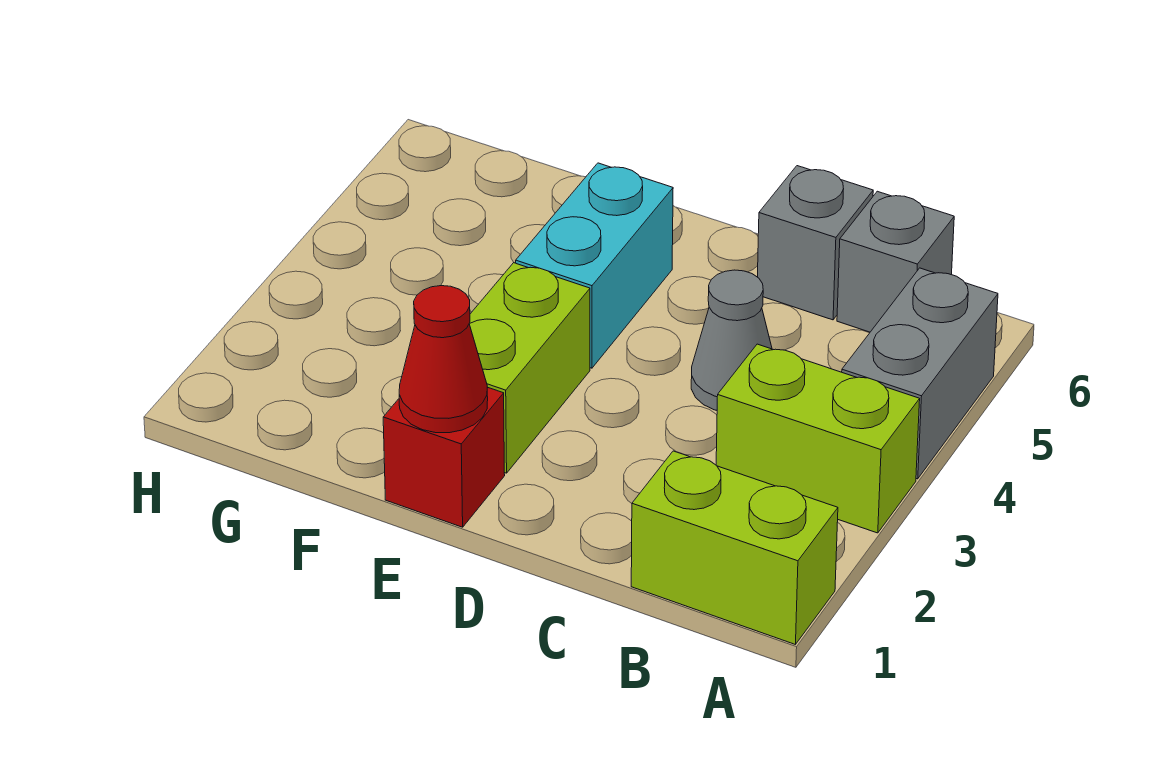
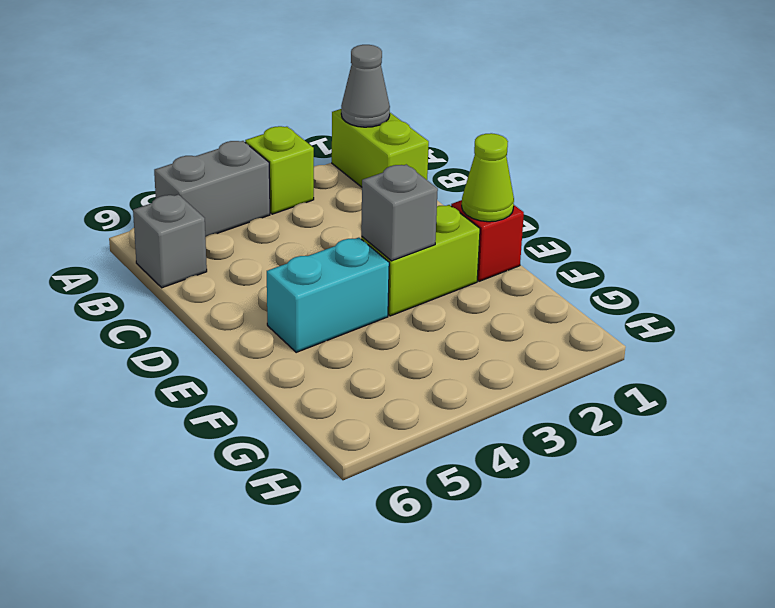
lime 1x2 brick [716,344,920,533] -> lime 1x1 brick [245,126,314,214]
grey 1x1 cone [691,270,772,410] -> grey 1x1 cone moved to [341,45,390,127]
grey 1x1 brick [758,166,873,320] -> grey 1x1 brick moved to [361,164,438,261]
red 1x1 cone [399,286,488,433] -> lime 1x1 cone [462,133,514,222]

